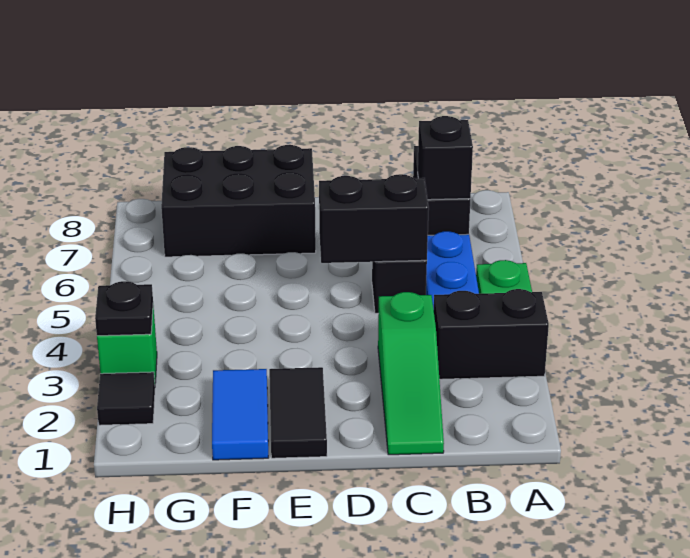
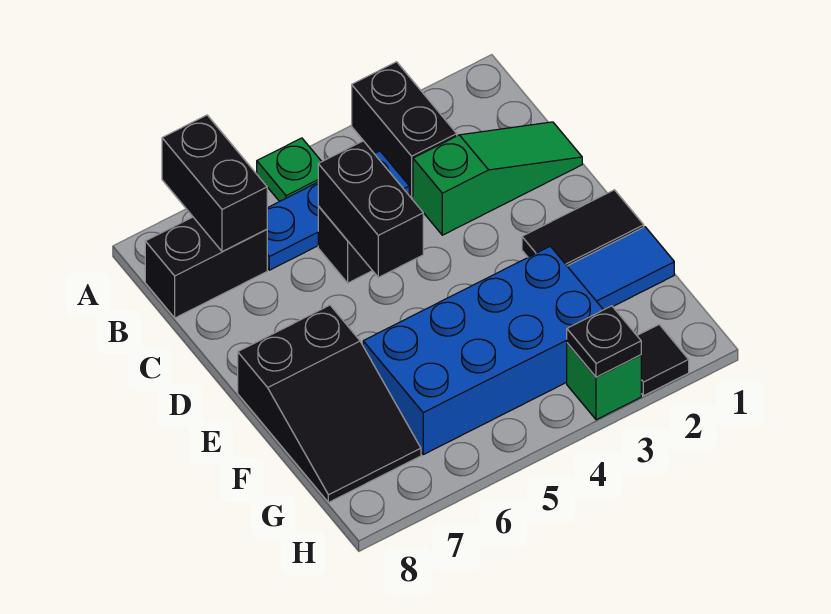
black 1x1 brick [418,116,473,200] -> black 1x2 brick [162,115,267,252]
black 2x3 brick [161,145,316,257] -> black 2x3 slope [238,305,421,503]
none -> blue 2x4 brick [363,246,603,455]

